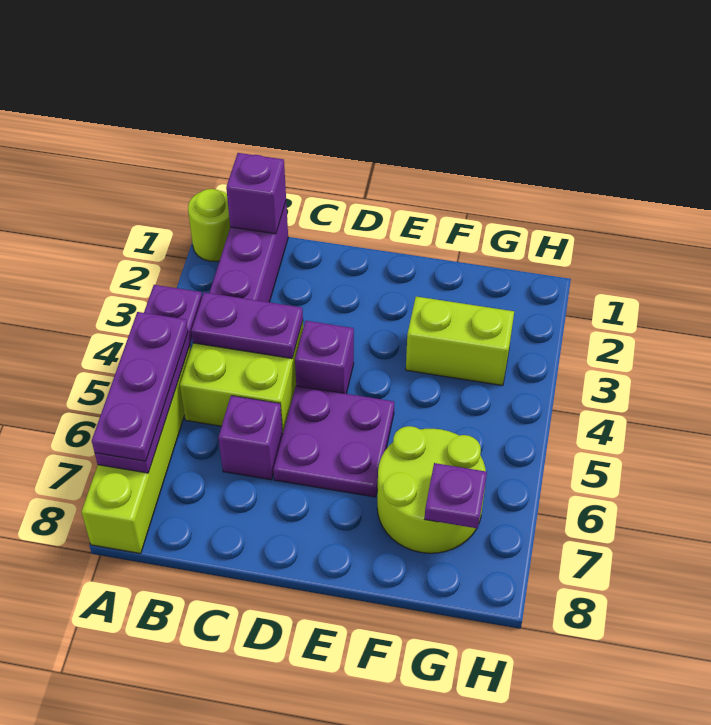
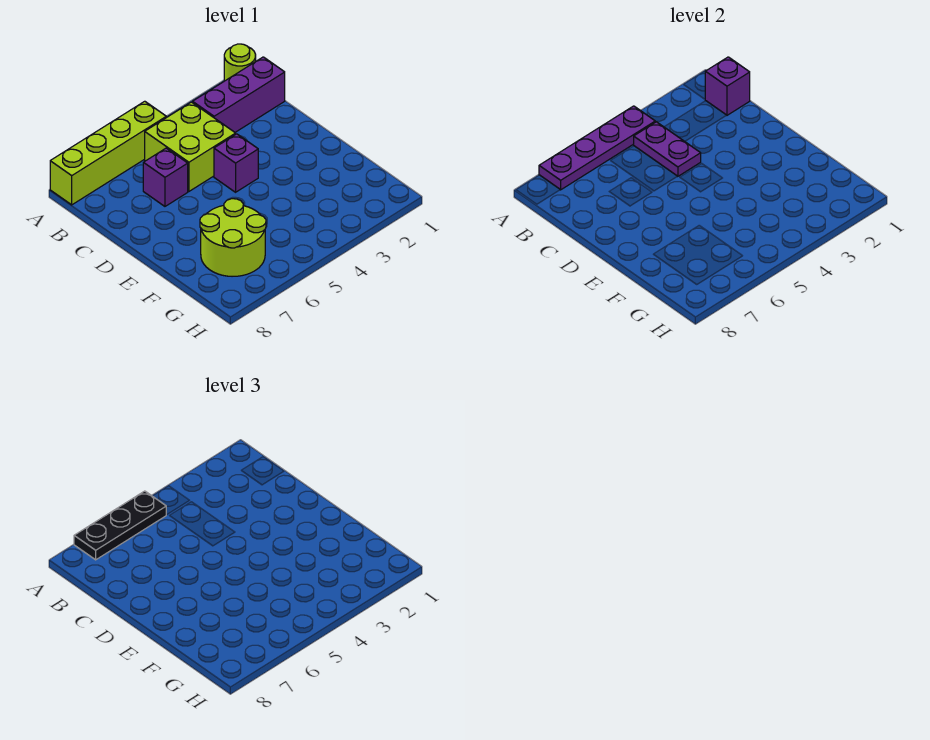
purple 1x3 plate [92,312,188,461] -> black 1x3 plate [74,491,166,560]
purple 2x2 plate [273,386,394,497] -> none
lime 1x2 brick [406,297,514,386] -> none
purple 1x1 plate [425,463,487,528] -> none

